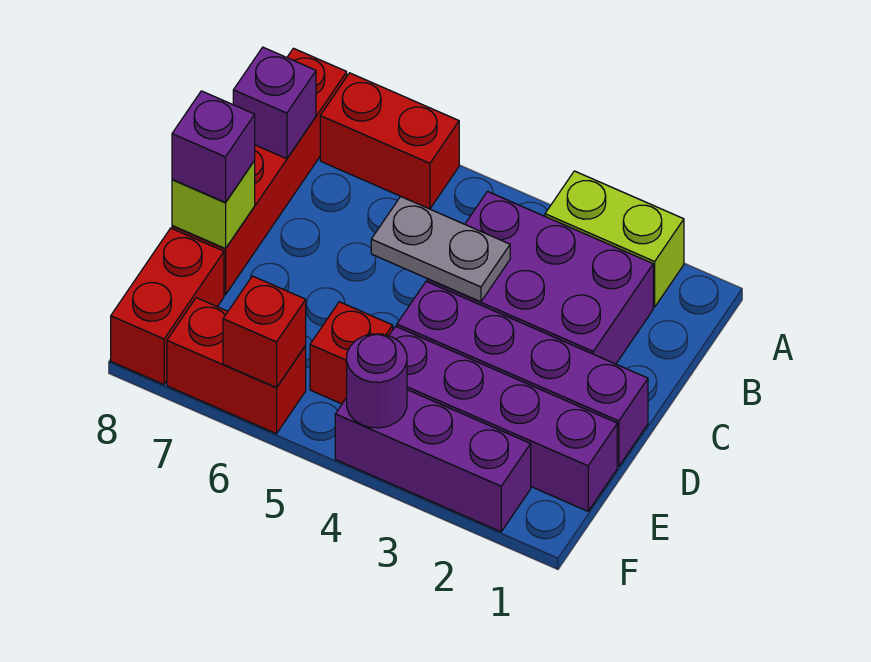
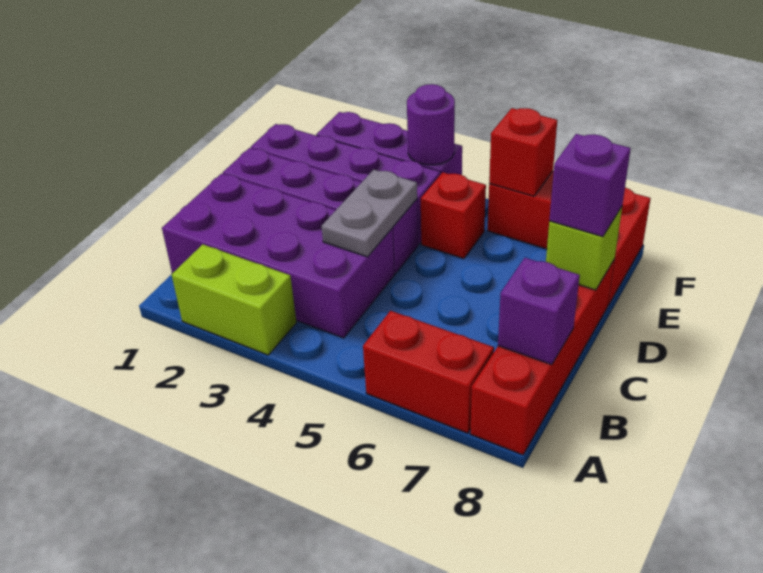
purple 2x3 brick [427,192,653,364] -> purple 2x4 brick [162,174,394,338]
grey 1x2 plate [371,197,510,302] -> grey 1x2 plate turned to [322,170,417,257]

